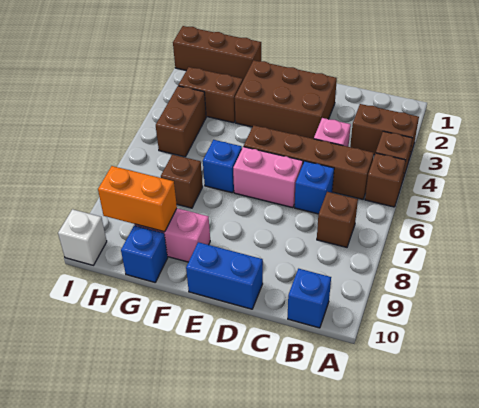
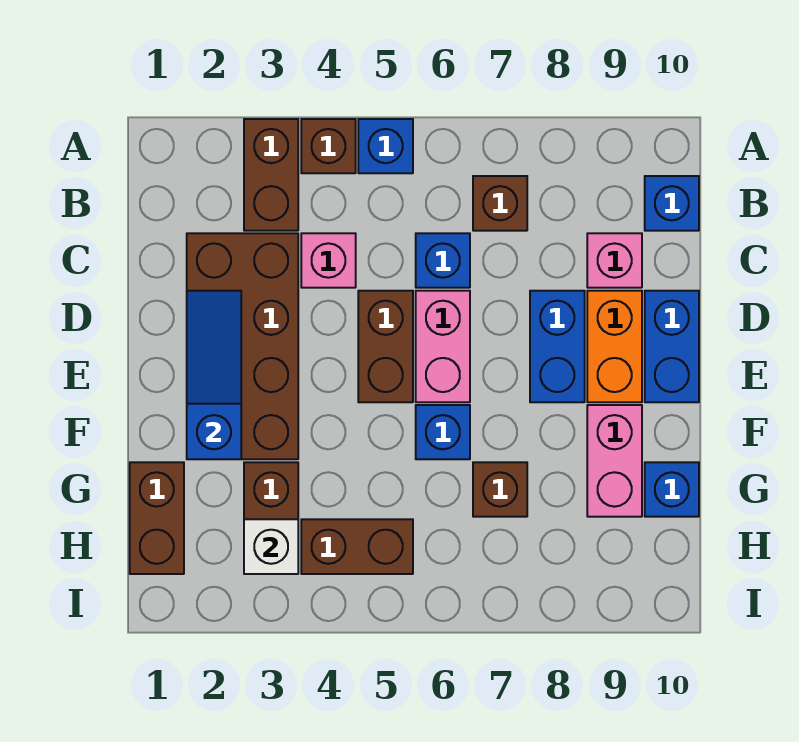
brown 1x1 brick [365,153,406,207] -> blue 1x1 brick [358,119,413,173]
brown 1x4 brick [244,125,374,199] -> brown 1x2 brick [358,291,413,402]
none -> pink 1x1 brick [587,233,642,288]
brown 2x3 brick [235,60,337,139] -> brown 2x4 brick [187,233,298,459]
none -> blue 1x3 slope [187,291,241,459]
none -> blue 1x2 brick [530,291,585,402]
brown 1x3 brick [173,26,261,80] -> brown 1x2 brick [130,462,184,574]
orange 1x2 brick [98,166,177,232] -> orange 1x2 brick moved to [587,291,642,402]
white 1x1 brick [58,209,107,265] -> white 1x1 brick moved to [244,519,298,574]

